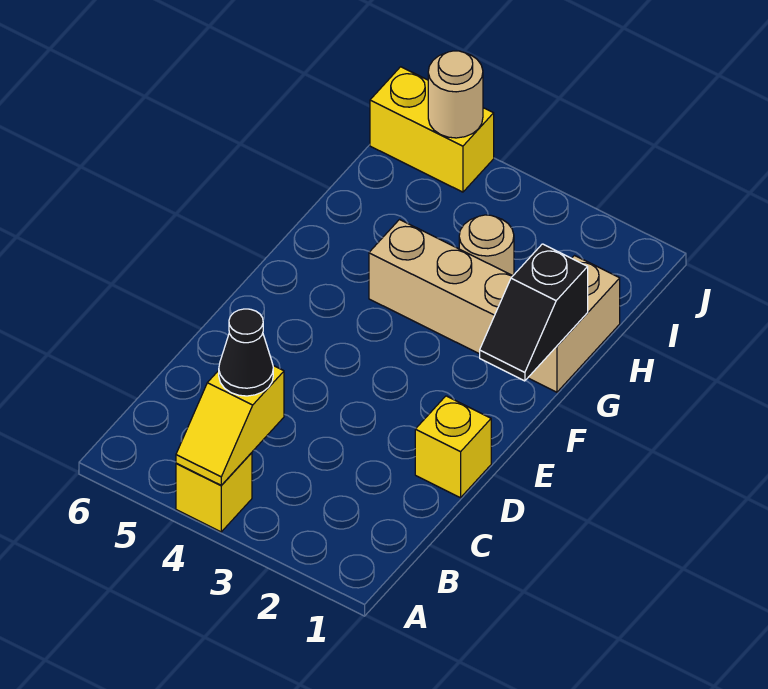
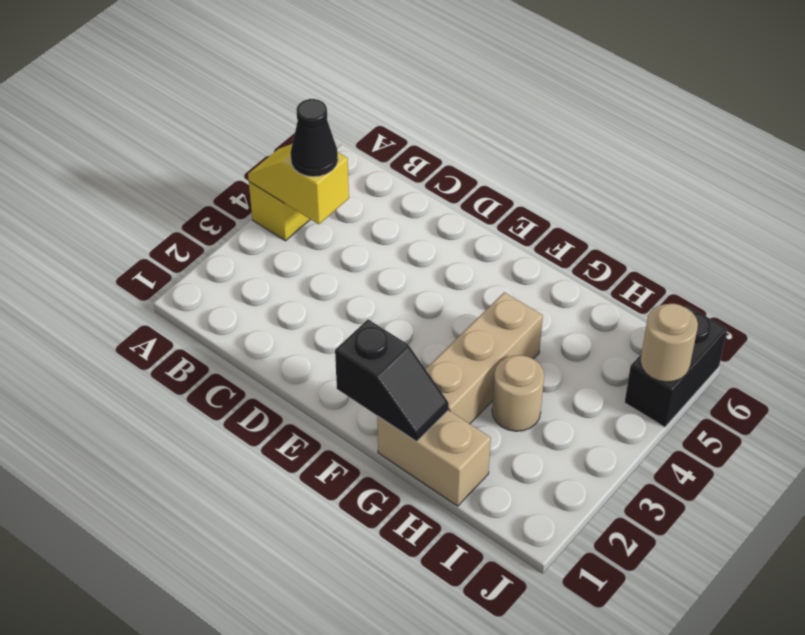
yellow 1x1 brick [415,396,491,498] -> none
black 1x2 slope [480,244,588,381] -> black 1x2 slope turned to [335,319,449,442]
yellow 1x2 brick [370,67,494,192] -> black 1x2 brick [625,306,727,427]

